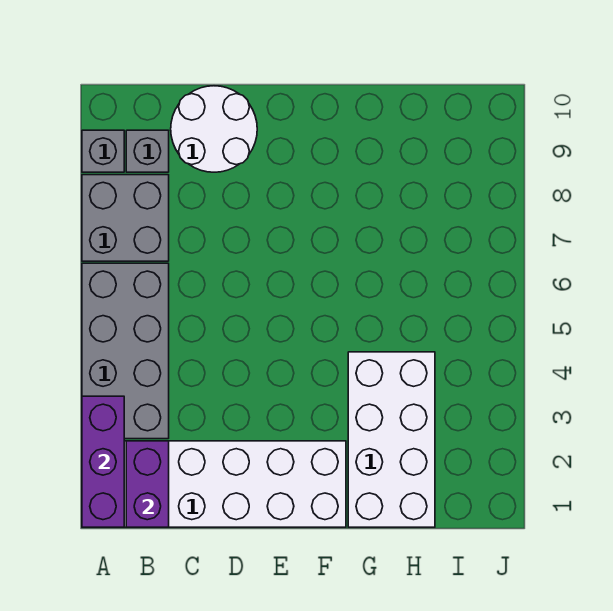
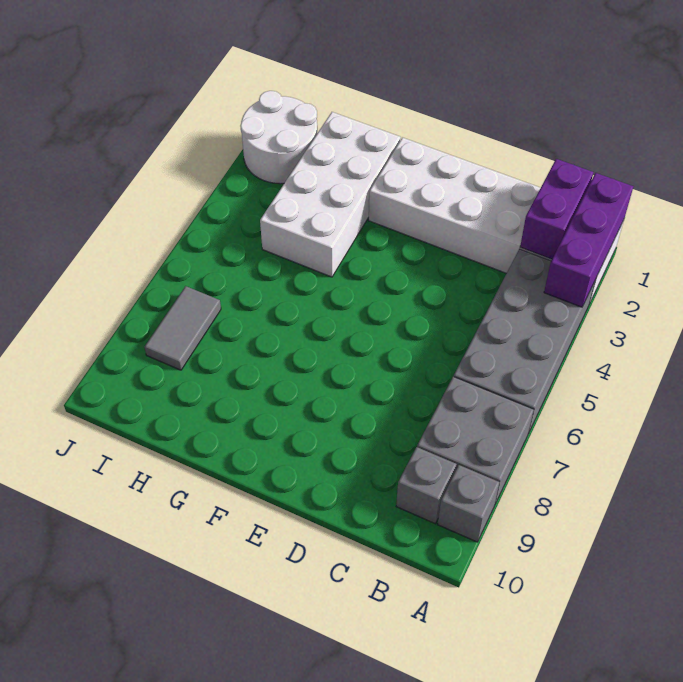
white 2x2 round brick [171,86,257,172] -> white 2x2 round brick moved to [240,91,317,184]
none -> grey 1x2 tile [144,286,221,370]

